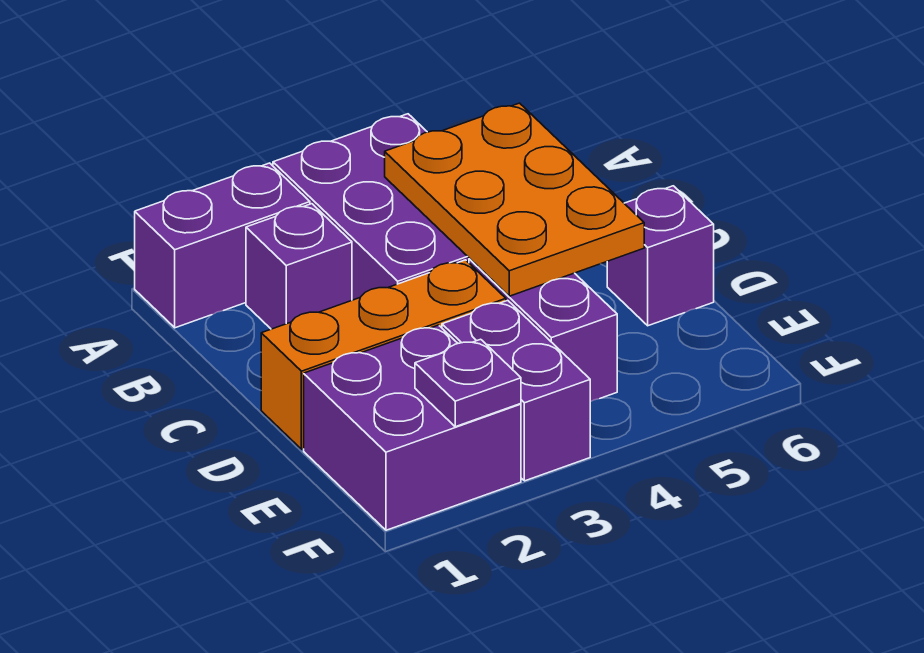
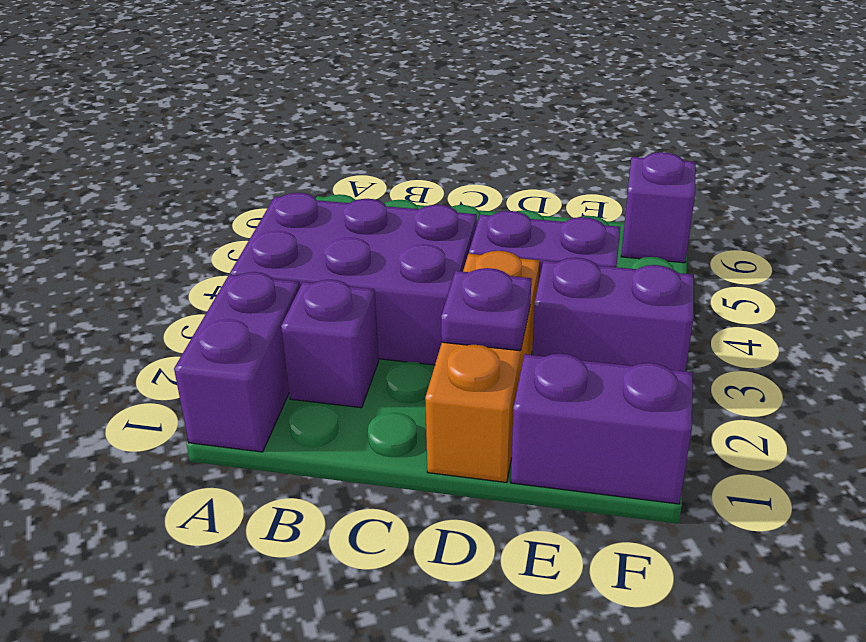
orange 2x3 plate [385,103,644,296] -> none
purple 1x1 brick [607,186,714,326] -> purple 1x1 brick moved to [621,152,696,263]
purple 2x2 brick [304,325,521,530] -> purple 1x2 brick [511,354,693,504]
purple 1x1 plate [415,339,521,427] -> purple 1x1 plate moved to [441,268,532,351]

